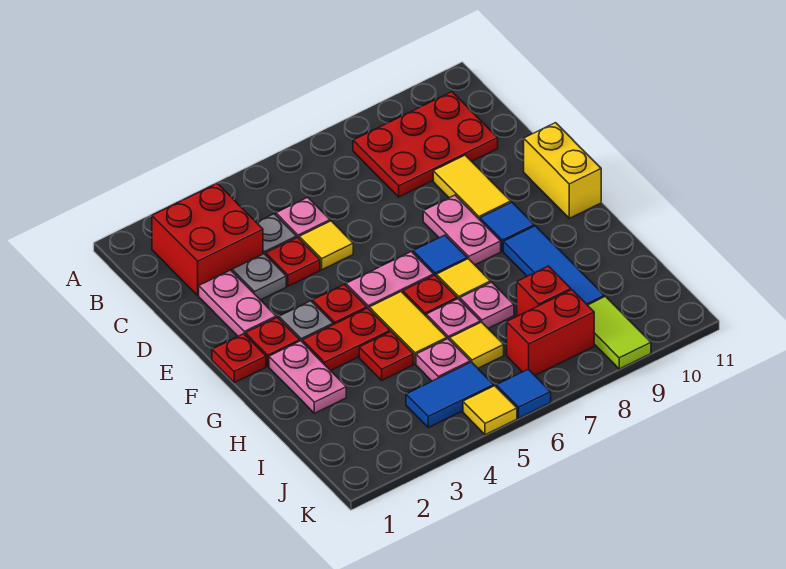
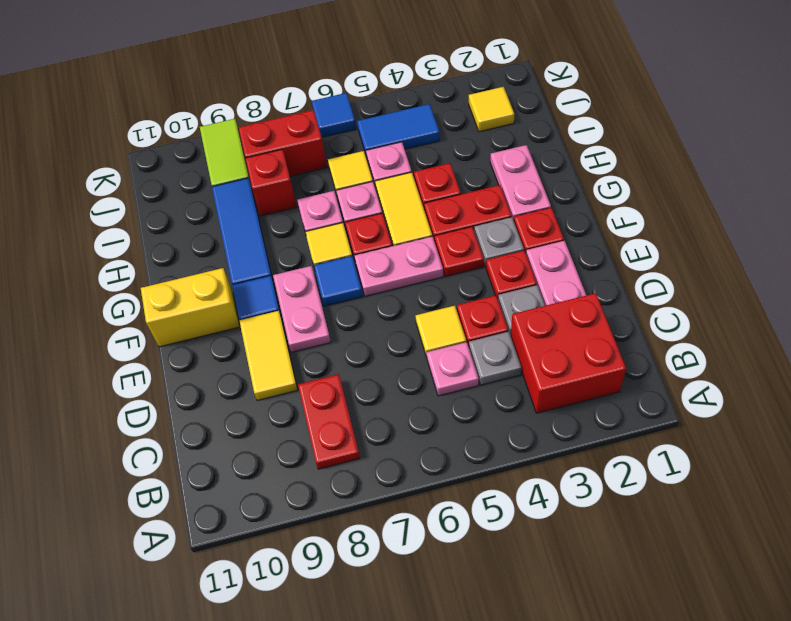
red 2x3 plate [353,92,498,197] -> red 1x2 plate [298,374,360,469]
yellow 1x2 brick [524,123,601,218] -> yellow 1x2 brick turned to [141,268,240,347]
red 1x1 plate [212,334,266,383] -> red 1x1 plate moved to [486,251,537,298]
yellow 1x1 tile [463,386,517,435] -> yellow 1x1 tile moved to [469,87,514,132]

